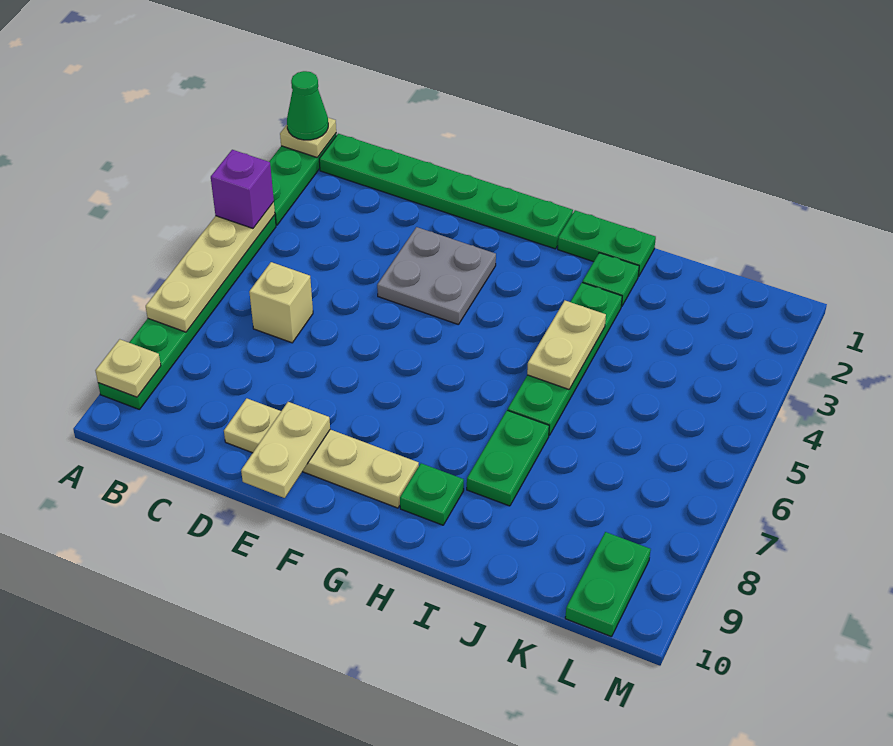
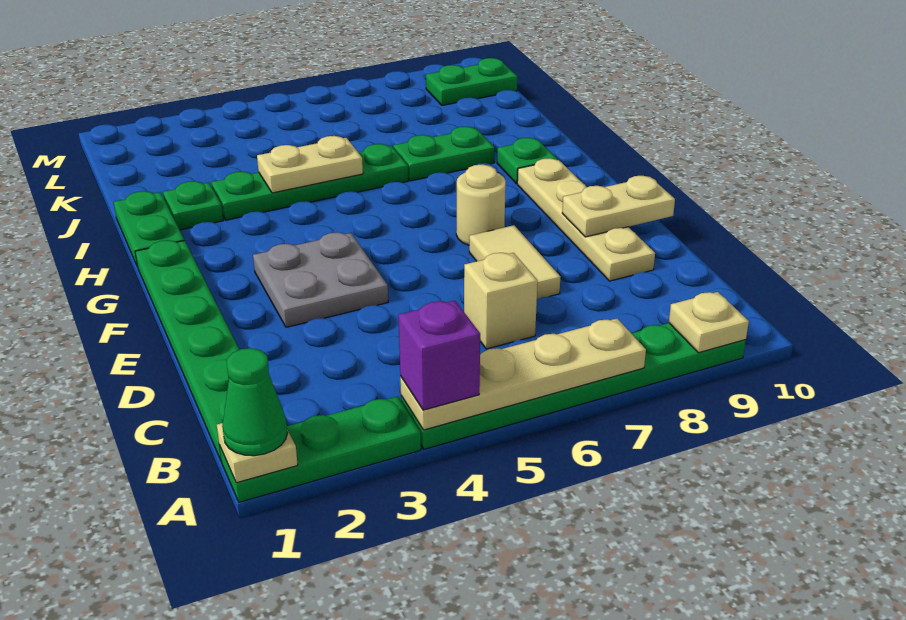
none -> tan 1x2 tile [469,225,561,299]
none -> tan 1x1 round brick [456,164,506,245]

